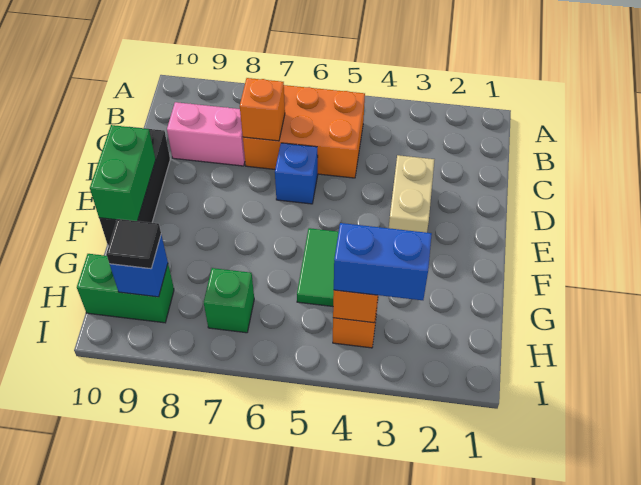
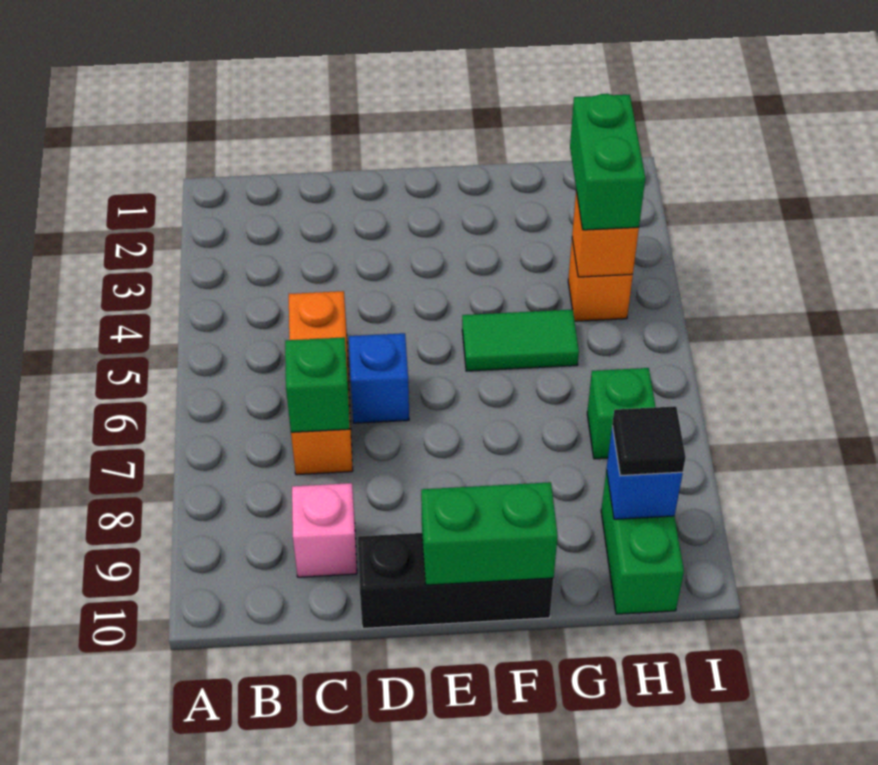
orange 2x3 brick [243,85,365,178] -> orange 1x3 brick [289,291,353,475]
orange 1x1 brick [240,78,285,141] -> green 1x1 brick [285,337,350,432]
pink 1x2 brick [167,102,245,166] -> pink 1x1 brick [292,483,357,577]
tan 1x2 brick [389,155,435,233] -> none
blue 1x2 brick [334,223,432,300] -> green 1x2 brick [570,94,645,230]

